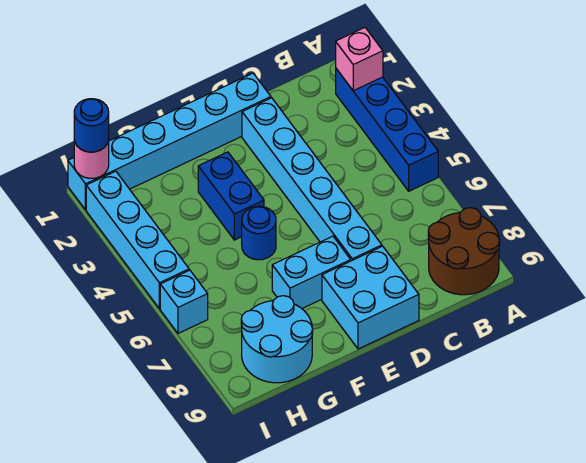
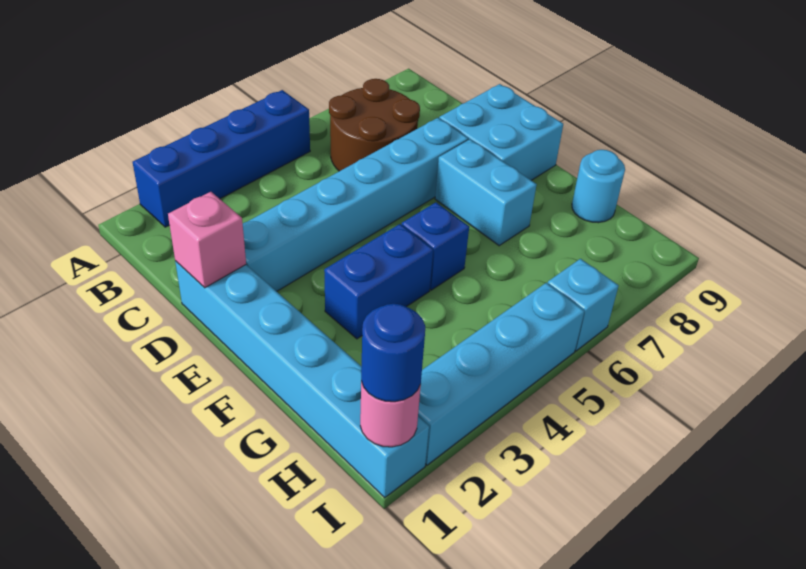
pink 1x1 brick [336,28,383,91] -> pink 1x1 brick moved to [168,192,246,288]
brown 2x2 round brick [428,208,500,295] -> brown 2x2 round brick moved to [329,79,420,171]
blue 1x1 round brick [242,206,276,260] -> blue 1x1 brick [402,202,469,290]
cyan 2x2 round brick [241,296,313,383] -> cyan 1x1 round brick [572,150,625,223]

